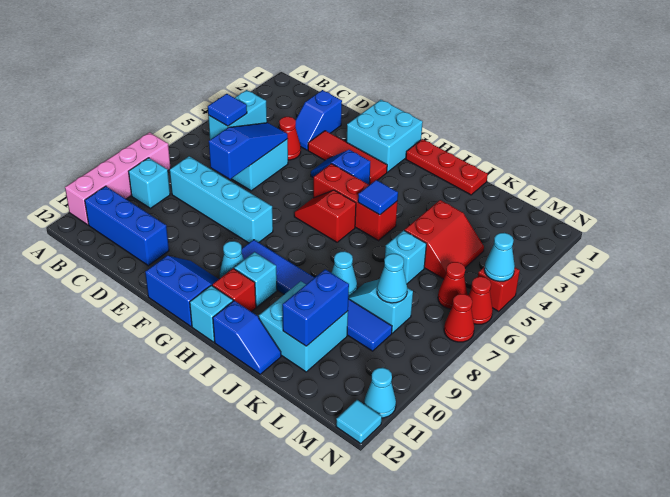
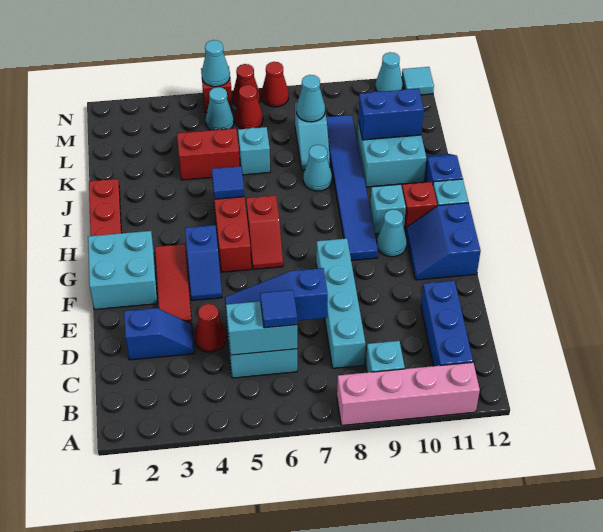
none -> cyan 1x1 cone [206,87,234,130]

